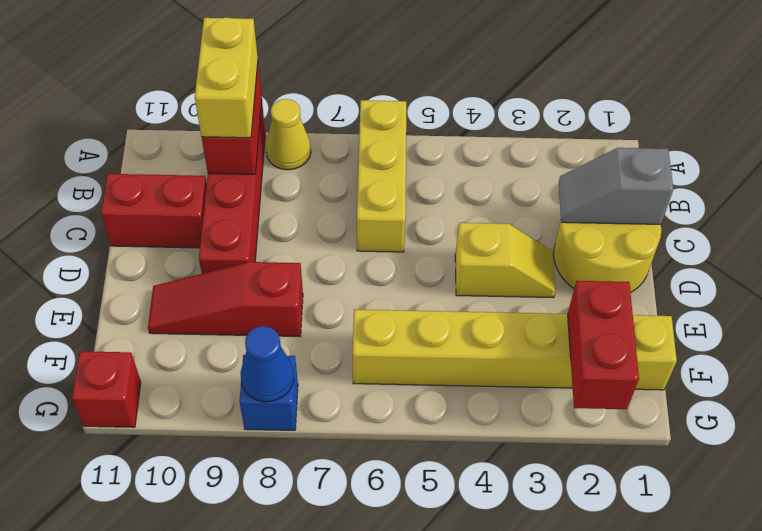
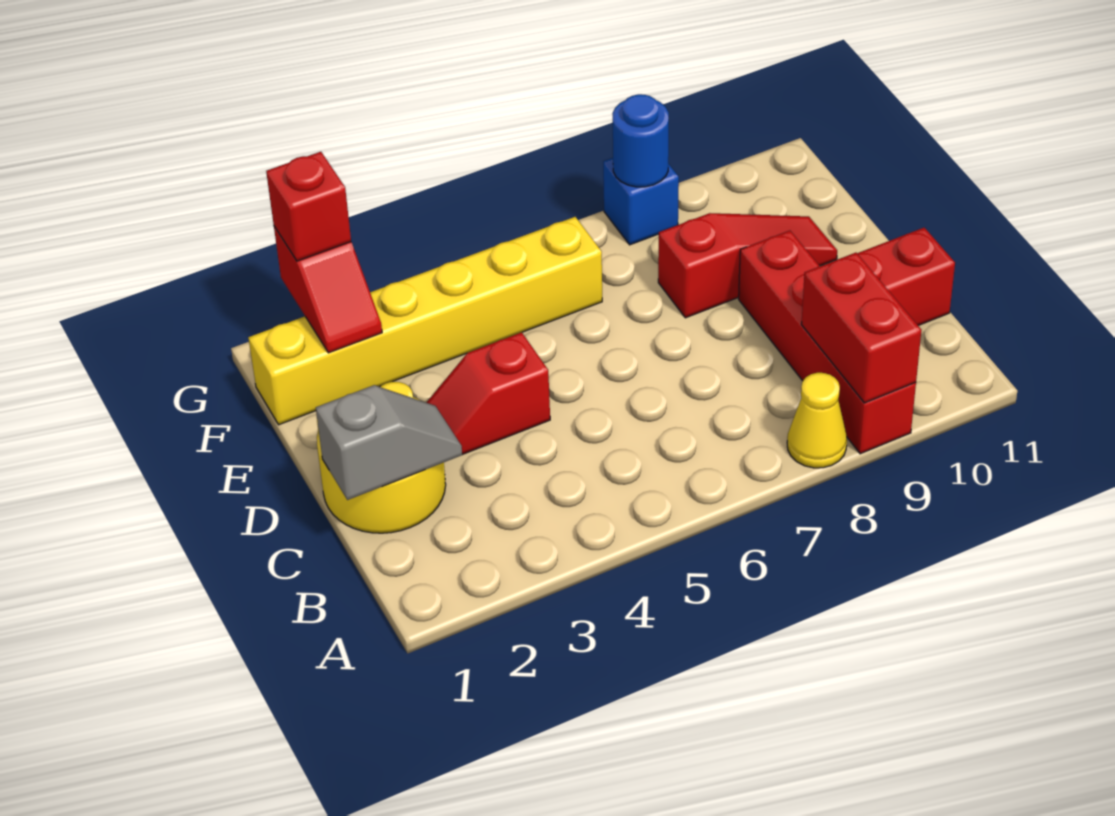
yellow 1x3 brick [357,100,406,252] -> none
yellow 1x2 brick [195,18,258,138] -> none
yellow 1x2 slope [455,223,555,298] -> red 1x2 slope [426,332,550,455]
red 1x2 brick [568,281,639,409] -> red 1x2 slope [274,227,382,353]
blue 1x1 cone [240,326,294,402] -> blue 1x1 round brick [612,94,669,187]
red 1x1 brick [72,351,141,427] -> red 1x1 brick moved to [266,152,351,261]

